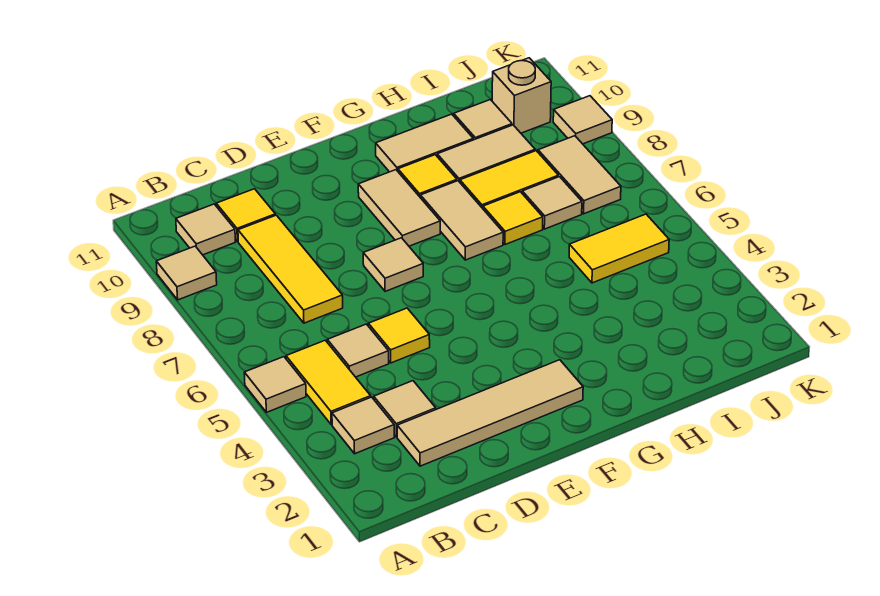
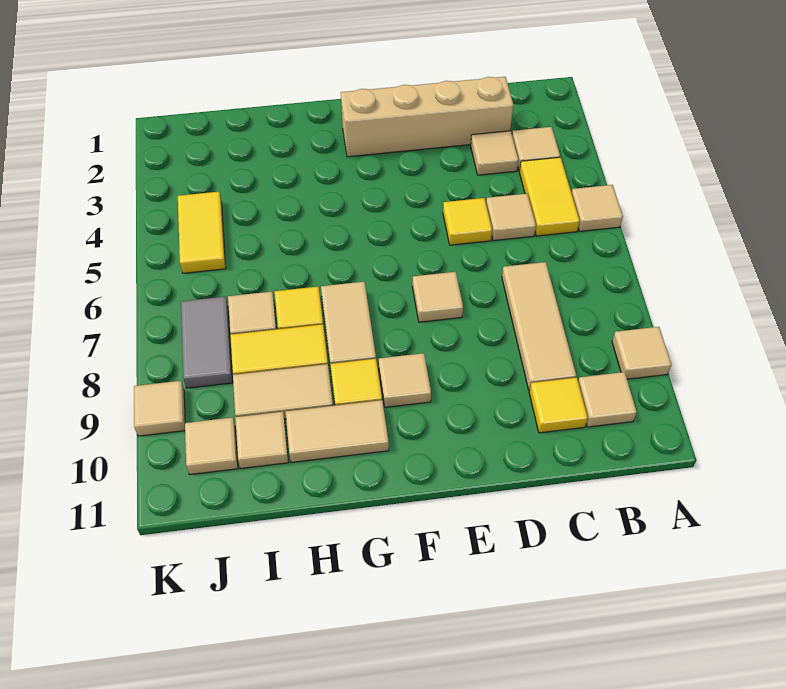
tan 1x4 tile [397,360,583,466] -> tan 1x4 brick [341,77,513,157]
yellow 1x3 tile [238,215,343,323] -> tan 1x3 tile [502,262,576,391]
tan 1x2 tile [358,170,440,246] -> tan 1x1 tile [379,353,431,407]
yellow 1x2 tile [569,214,669,283] -> yellow 1x2 tile turned to [178,192,226,273]
tan 1x2 tile [538,136,621,214] -> grey 1x2 tile [181,297,233,388]
tan 1x1 brick [492,58,551,133] -> tan 1x1 tile [185,417,238,474]

